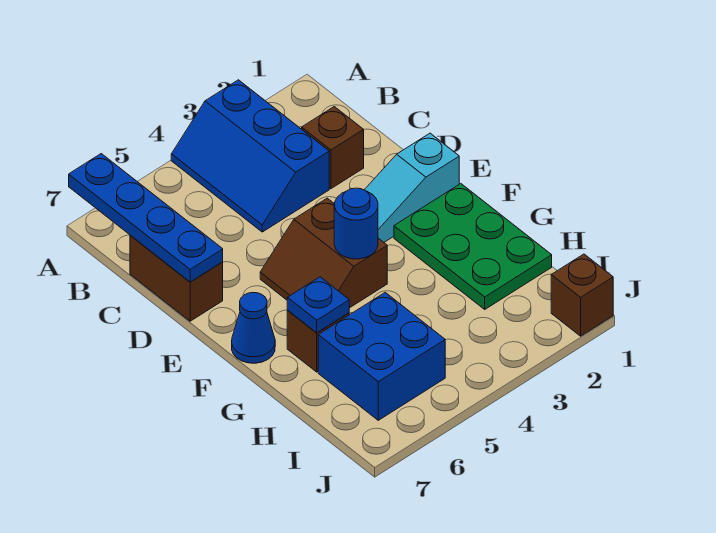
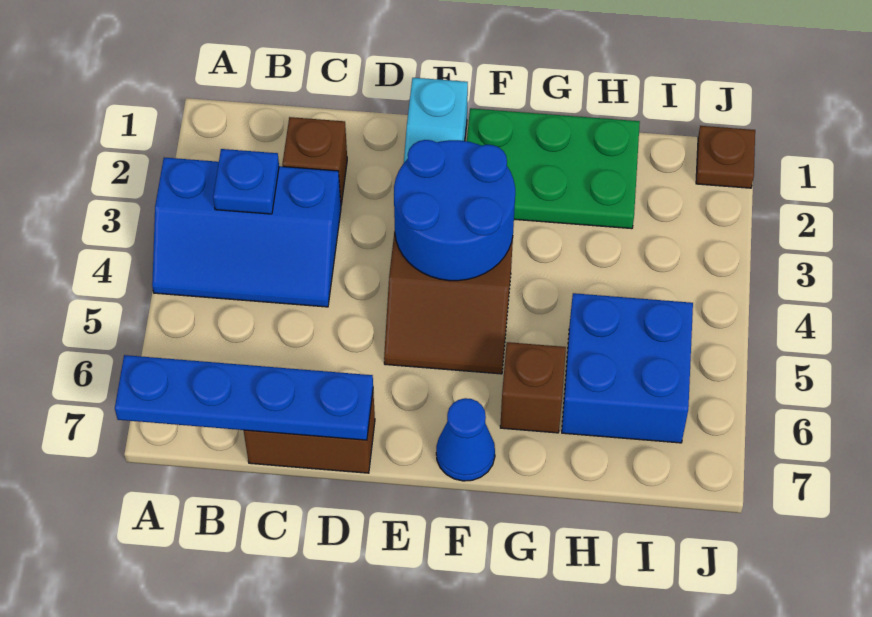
blue 1x1 round brick [334,188,378,259] -> blue 2x2 round brick [394,140,515,281]
blue 1x1 plate [287,277,349,333] -> blue 1x1 plate moved to [213,149,279,214]
brown 1x1 brick [551,254,613,336] -> brown 1x1 plate [696,126,755,188]

